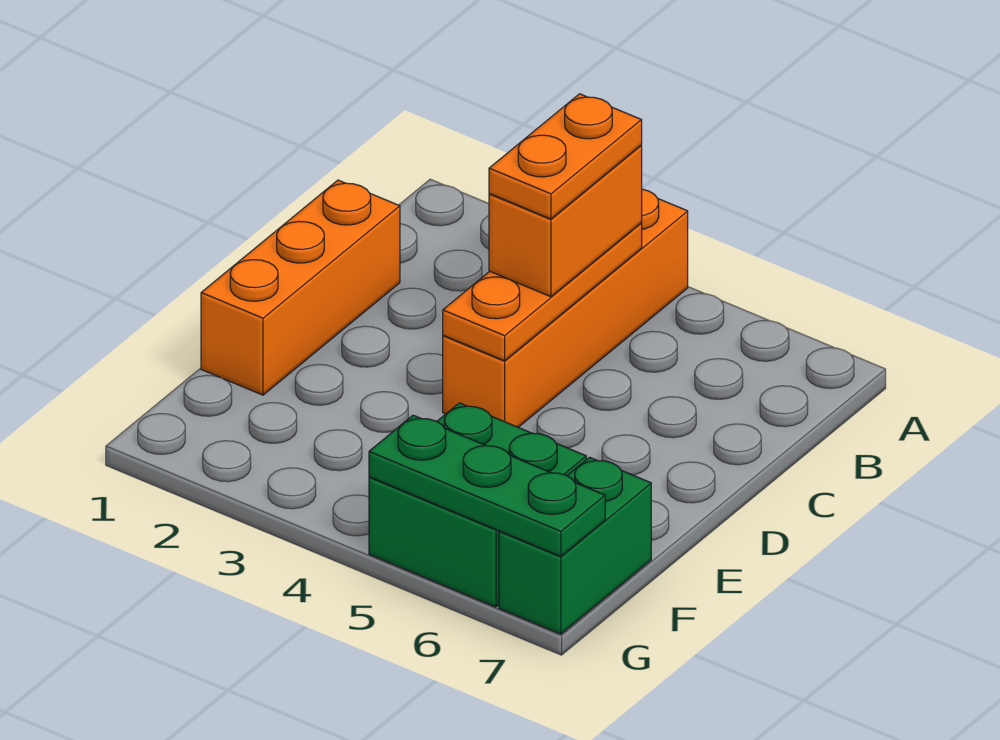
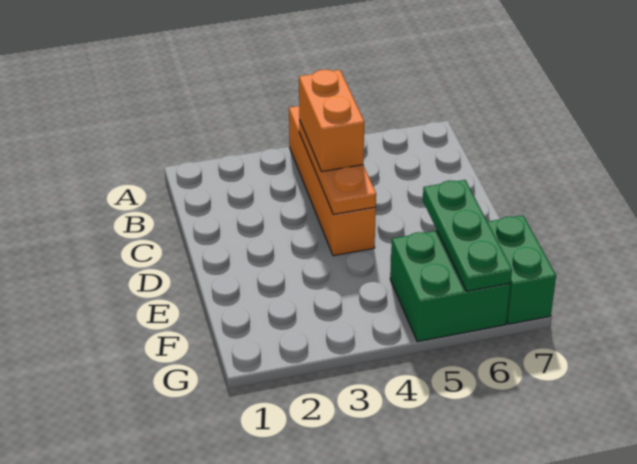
orange 1x2 plate [489,94,642,219] -> none
orange 1x3 brick [201,180,400,395] -> none
green 1x3 plate [369,415,605,556] -> green 1x3 plate turned to [423,180,512,291]

